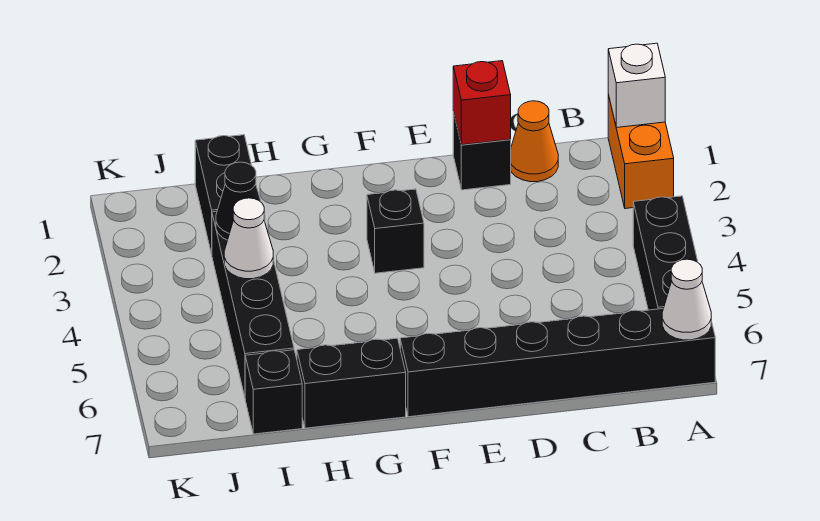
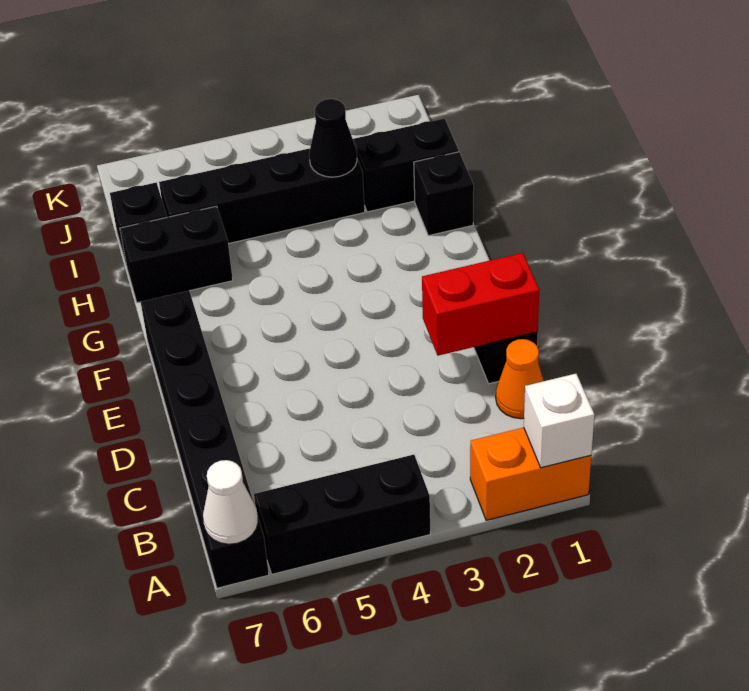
red 1x1 brick [453,61,511,145] -> red 1x2 brick [422,253,539,356]
black 1x1 brick [367,189,424,273] -> black 1x1 brick moved to [414,152,474,236]
black 1x2 brick [297,338,406,428] -> black 1x2 brick turned to [120,206,233,303]
white 1x1 cone [224,198,273,279] -> none

